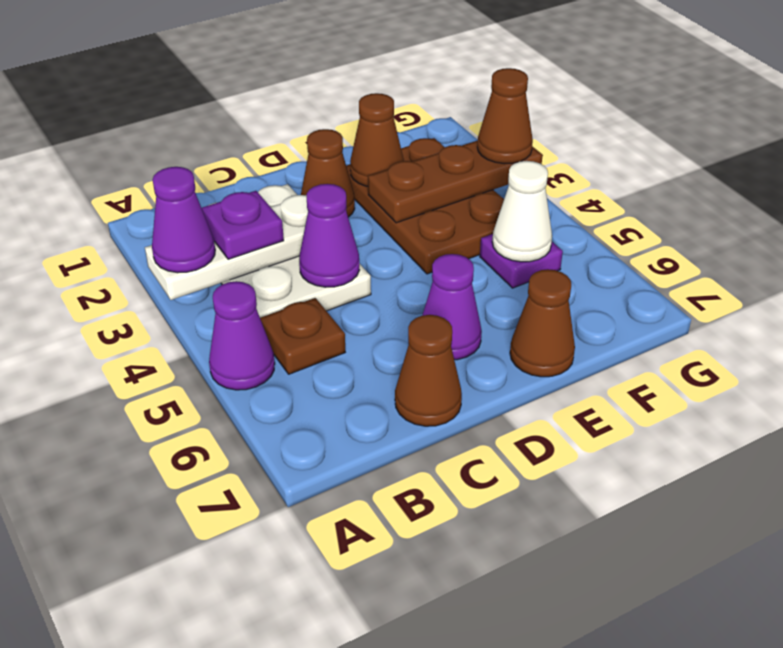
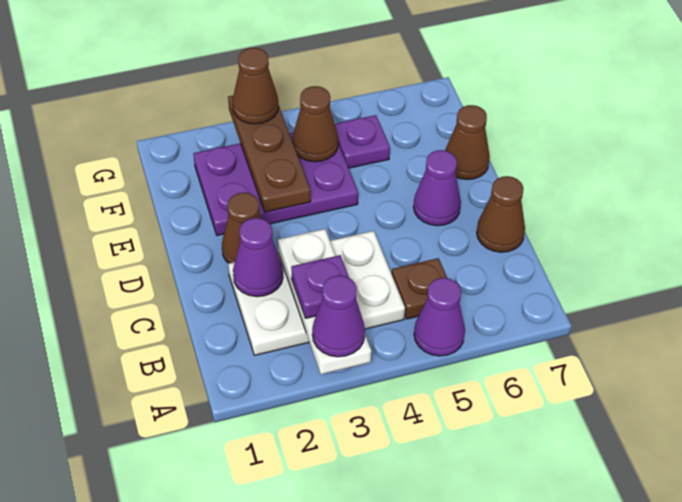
purple 1x1 cone [299,184,359,287] -> purple 1x1 cone moved to [233,218,283,297]
brown 2x3 plate [346,138,504,274] -> purple 2x3 plate [193,132,358,236]
brown 1x1 cone [350,93,404,186] -> brown 1x1 cone moved to [292,86,338,162]
white 1x1 cone [492,161,552,262] -> none

